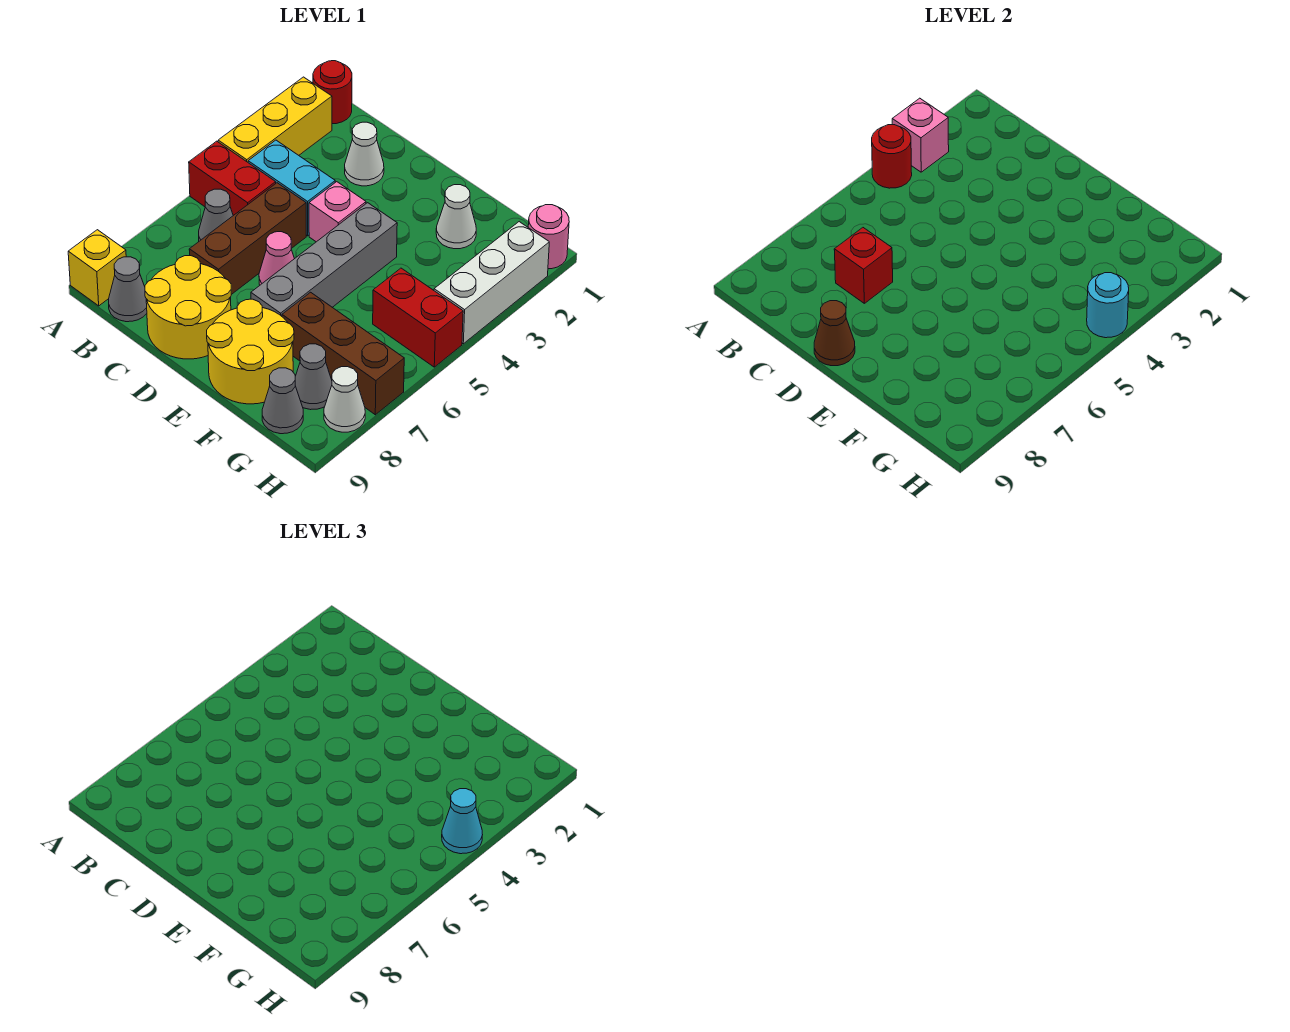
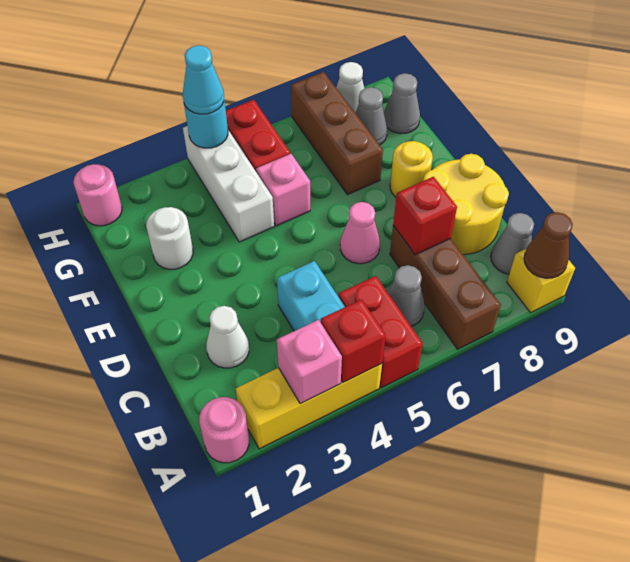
red 1x1 round brick [313,61,352,124] -> pink 1x1 round brick [199,397,249,463]
red 1x1 round brick [872,125,912,188] -> red 1x1 brick [321,299,386,382]
brown 1x3 brick [189,183,306,295] -> brown 1x3 brick turned to [390,225,501,349]
pink 1x1 brick [309,182,366,242] -> pink 1x1 brick moved to [256,154,310,226]
brown 1x1 cone [814,301,855,366] -> brown 1x1 cone moved to [524,212,573,278]
grey 1x4 brick [251,203,397,316] -> none
yellow 2x2 round brick [207,299,294,404] -> yellow 1x1 round brick [390,141,433,197]
white 1x1 cone [436,185,476,249] -> white 1x1 round brick [146,207,193,269]
white 1x3 brick [434,222,549,344] -> white 1x3 brick turned to [183,126,274,242]

